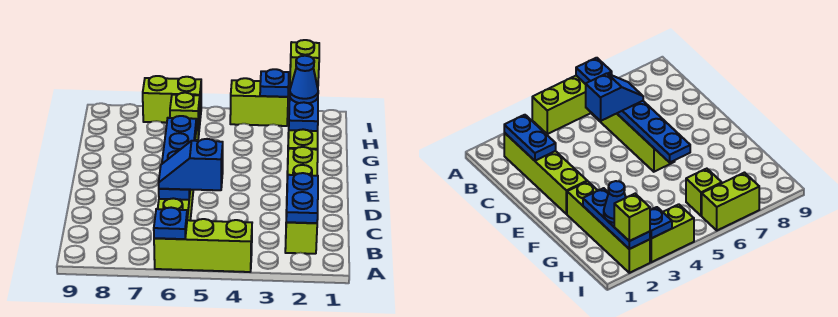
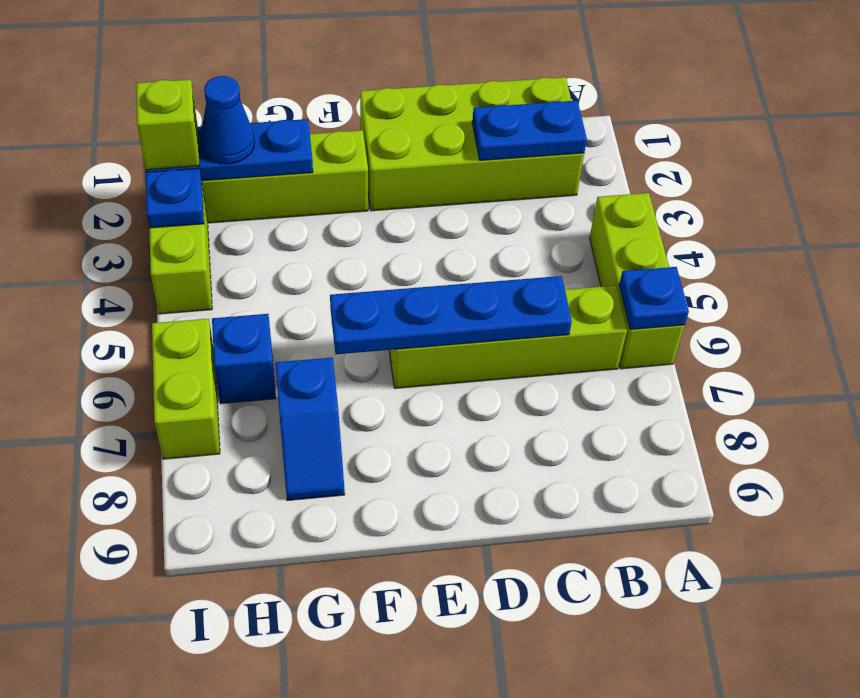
lime 1x4 brick [285,147,318,254] -> lime 2x4 brick [360,77,584,211]
blue 1x2 slope [159,139,223,190] -> blue 1x2 slope moved to [275,358,345,500]
lime 1x1 brick [170,93,200,140] -> blue 1x1 brick [212,314,276,403]

